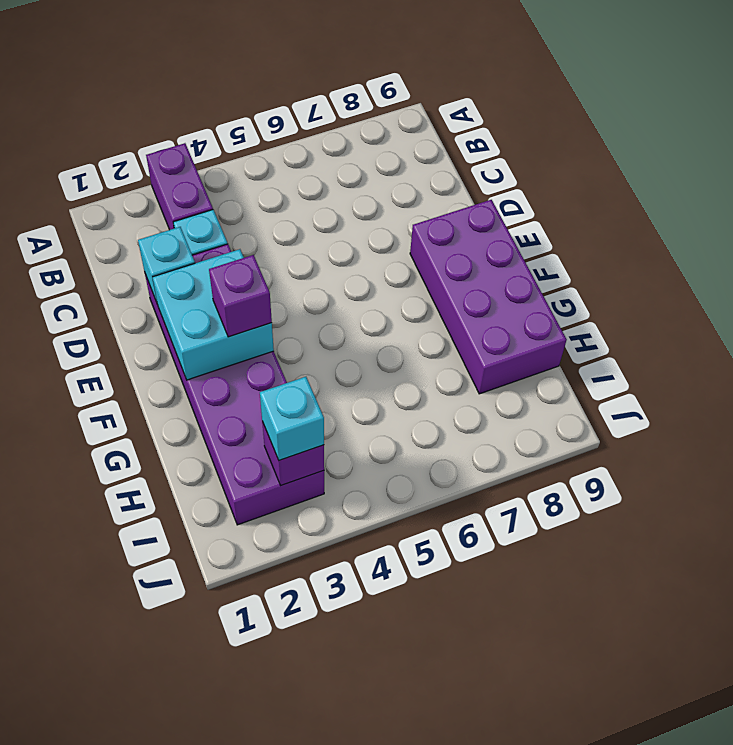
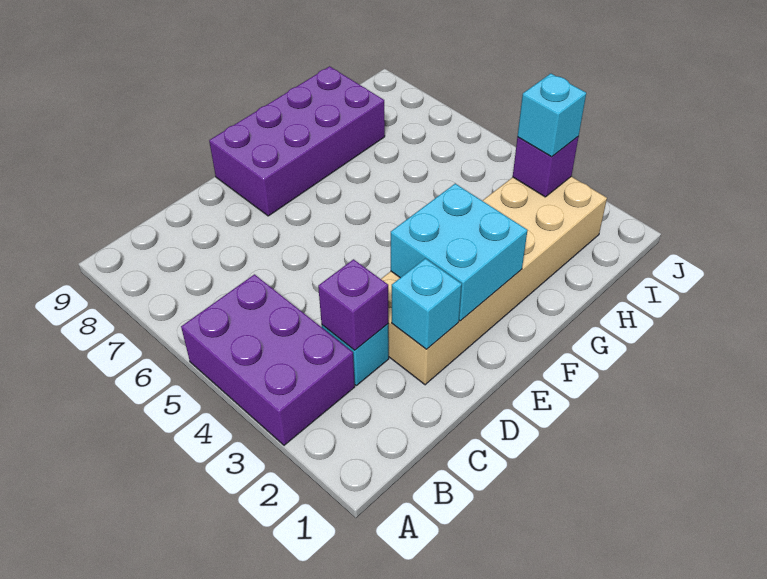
purple 1x2 brick [146,143,213,230] -> purple 2x3 brick [181,274,355,445]
purple 2x6 brick [145,244,324,525] -> tan 2x6 brick [381,176,607,385]
purple 1x1 brick [209,255,272,337] -> purple 1x1 brick moved to [318,259,388,350]

